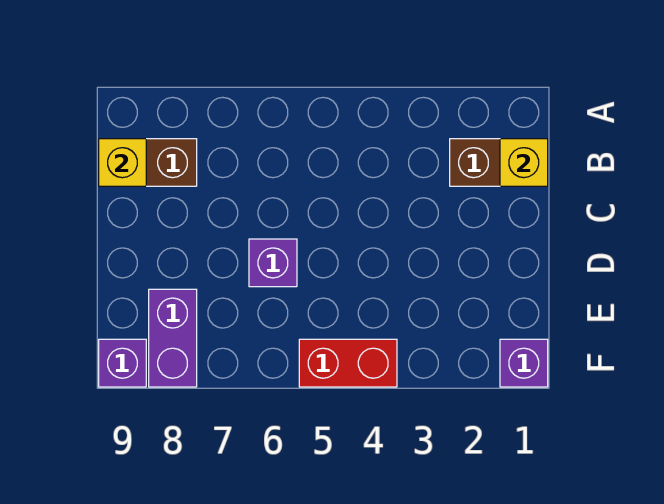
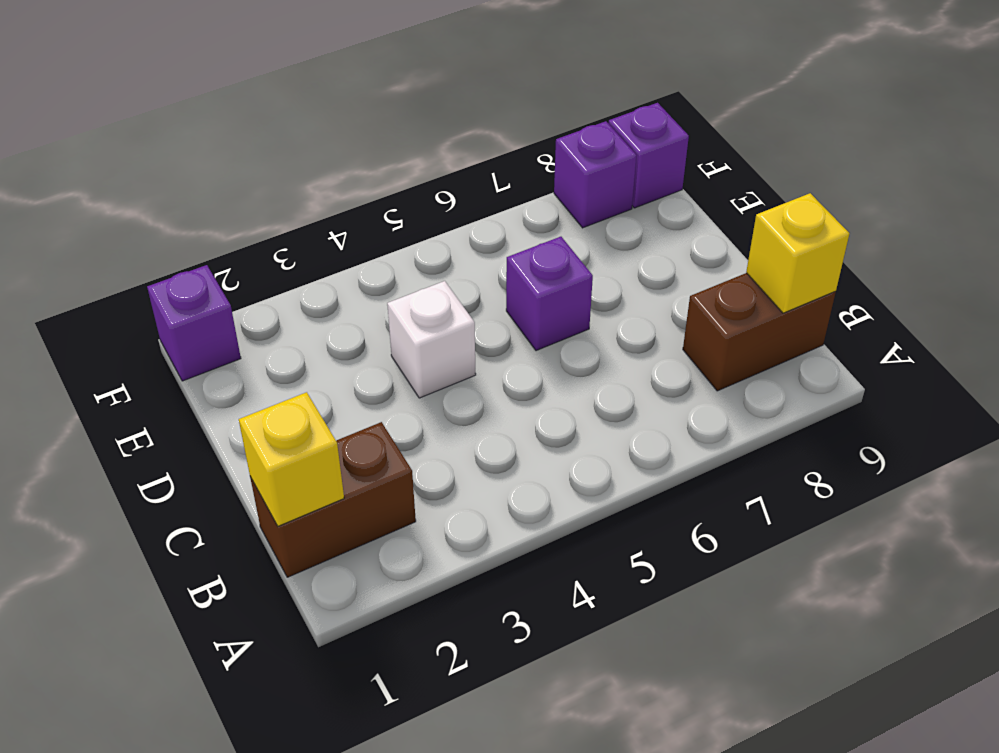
none -> white 1x1 brick [387,281,476,398]
purple 1x2 brick [149,289,197,387] -> purple 1x1 brick [554,121,637,228]
red 1x2 brick [299,339,397,387] -> none

